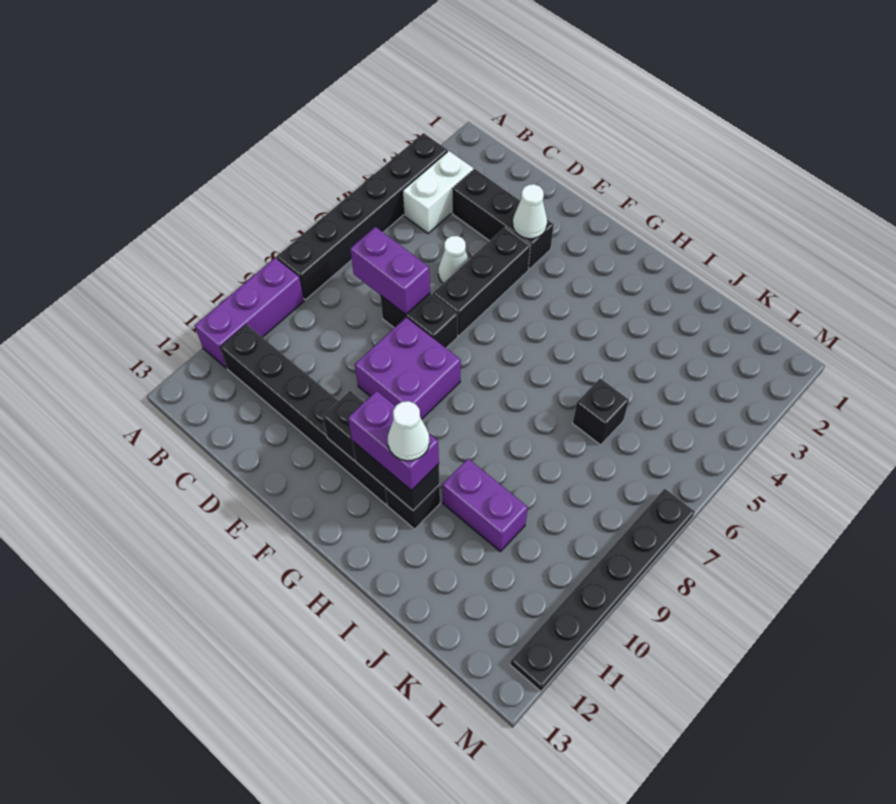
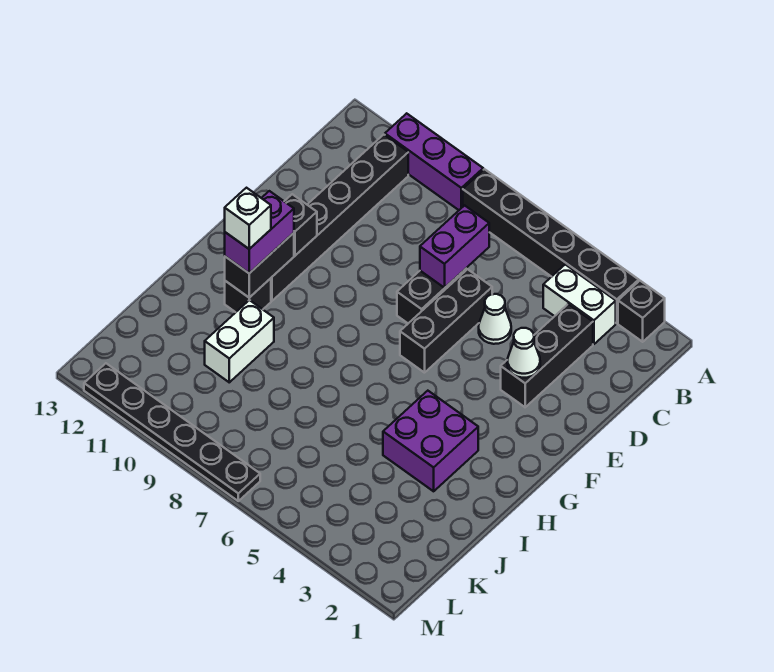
black 1x3 brick [433,228,531,336] -> black 1x3 brick turned to [400,269,492,373]
purple 2x2 brick [355,318,461,419] -> purple 2x2 brick moved to [383,391,478,491]
white 1x1 cone [388,401,429,461] -> white 1x1 brick [225,188,271,249]
purple 1x2 brick [442,459,528,552] -> white 1x2 brick [205,300,274,382]
black 1x1 brick [573,379,629,445] -> black 1x1 brick moved to [618,281,665,342]

